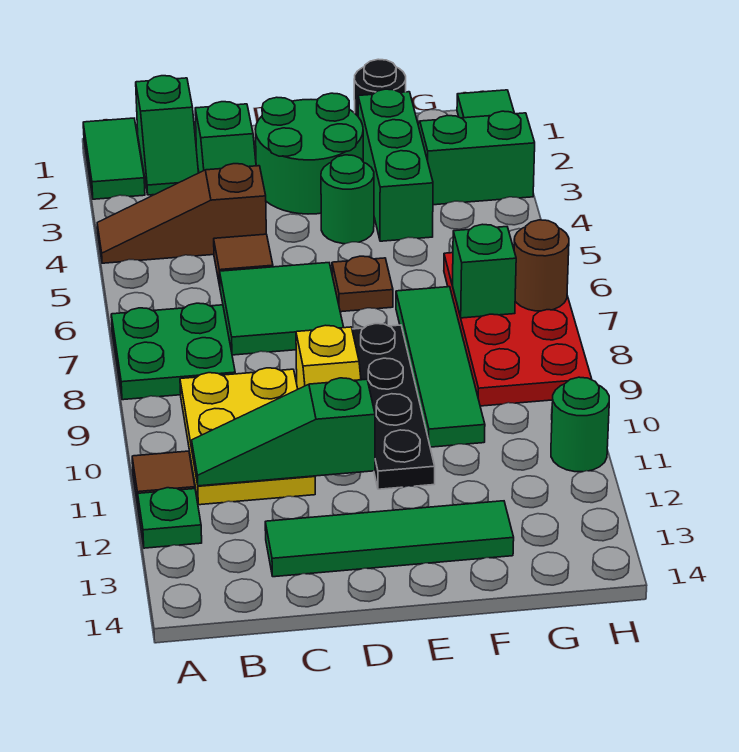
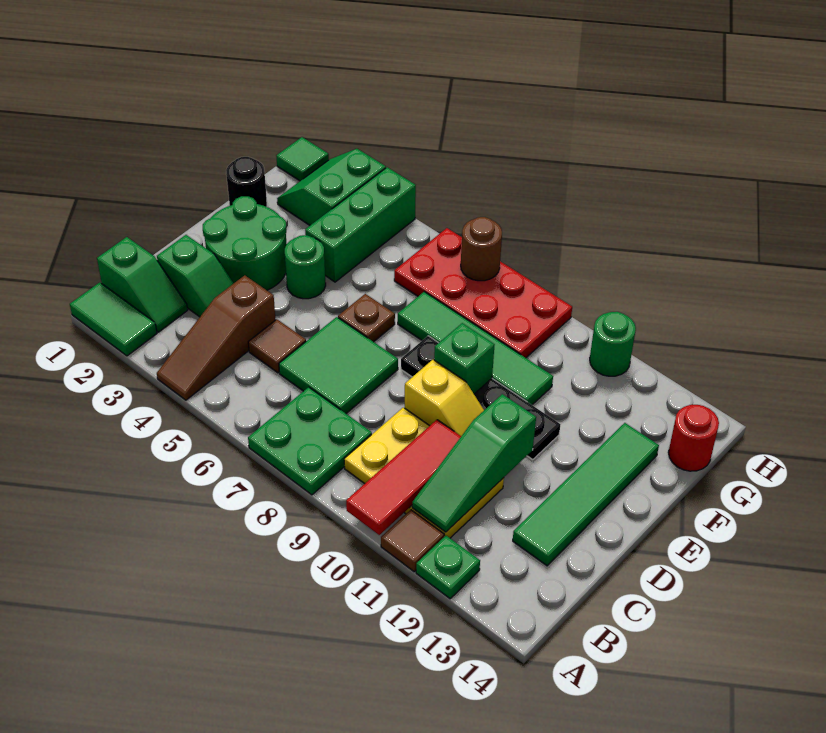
none -> red 1x3 tile [346,420,461,535]
green 1x3 brick [358,89,433,241] -> green 1x3 brick turned to [305,167,416,282]
green 1x1 brick [453,224,516,318] -> green 1x1 brick moved to [434,323,495,394]
none -> red 1x1 round brick [668,405,719,471]

